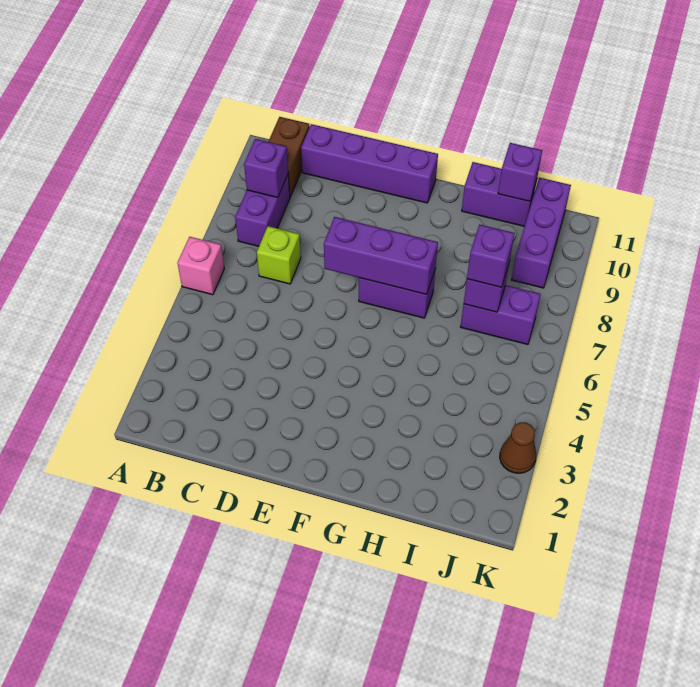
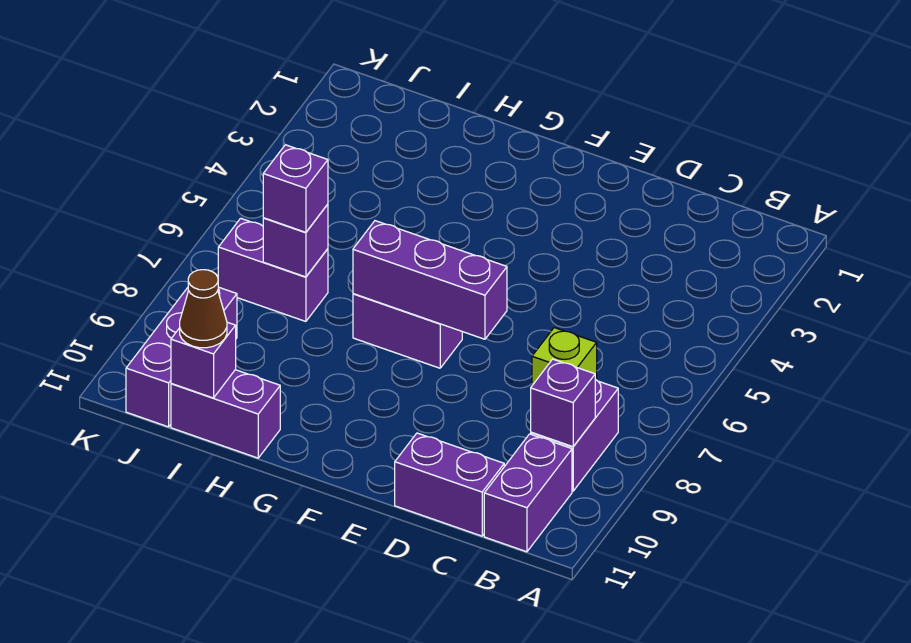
pink 1x1 brick [178,237,224,295] -> none
brown 1x2 brick [268,117,310,197] -> purple 1x2 brick [484,434,572,552]
purple 1x4 brick [301,124,438,203] -> purple 1x2 brick [395,433,504,536]
brown 1x1 cone [500,422,536,473] -> brown 1x1 cone moved to [180,270,227,348]

